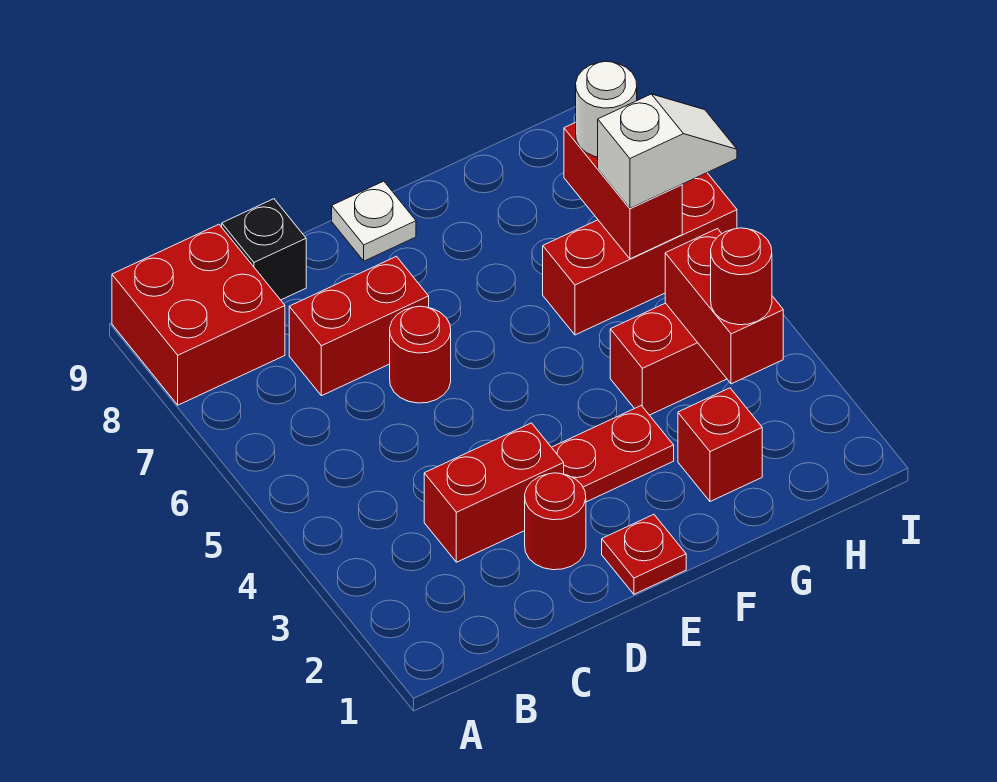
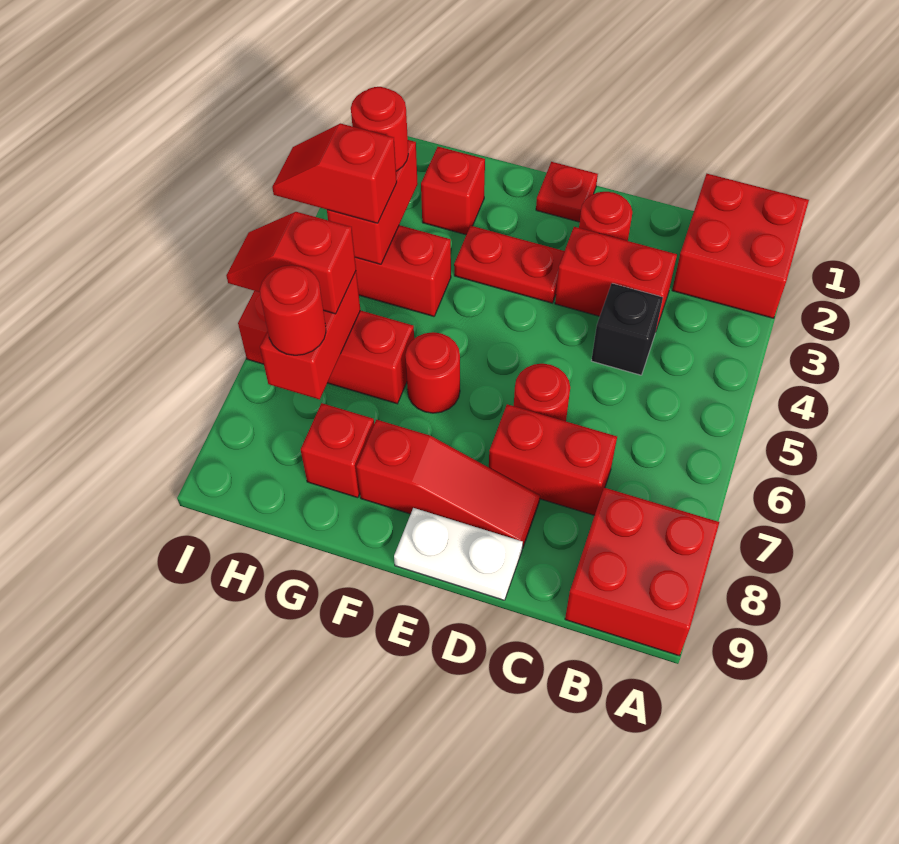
none -> red 2x2 brick [672,174,809,318]
black 1x1 brick [222,199,306,300] -> black 1x1 brick moved to [591,283,663,375]
none -> red 1x3 slope [356,420,540,549]
white 1x1 plate [332,181,416,261] -> white 1x2 plate [394,508,523,600]
none -> red 1x1 round brick [405,332,460,413]
none -> red 1x1 brick [301,403,374,498]
none -> red 1x2 slope [272,123,397,223]
white 1x2 slope [598,94,737,208] -> red 1x2 slope [226,212,356,314]
white 1x1 round brick [576,61,637,157] -> red 1x1 round brick [260,265,326,355]

